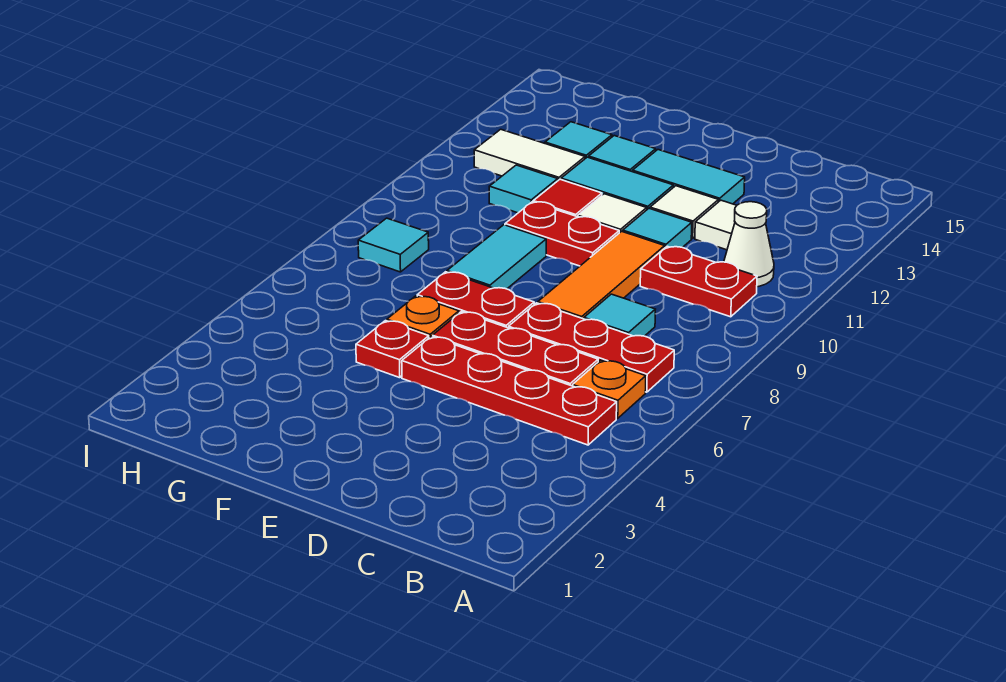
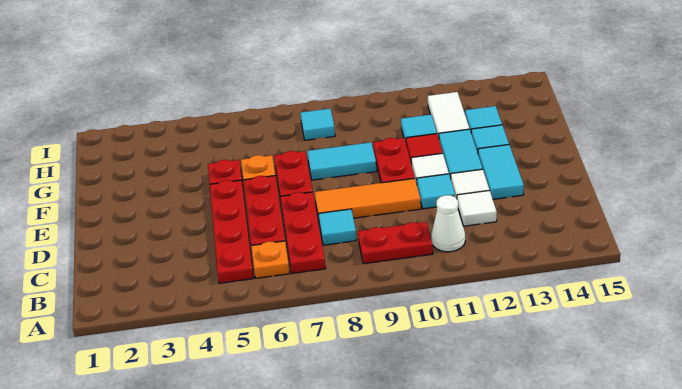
red 1x2 plate [640,246,757,317] -> red 1x2 plate turned to [358,222,433,264]

